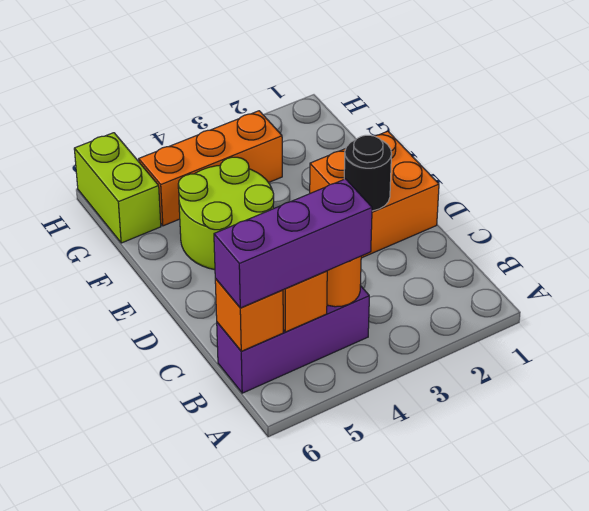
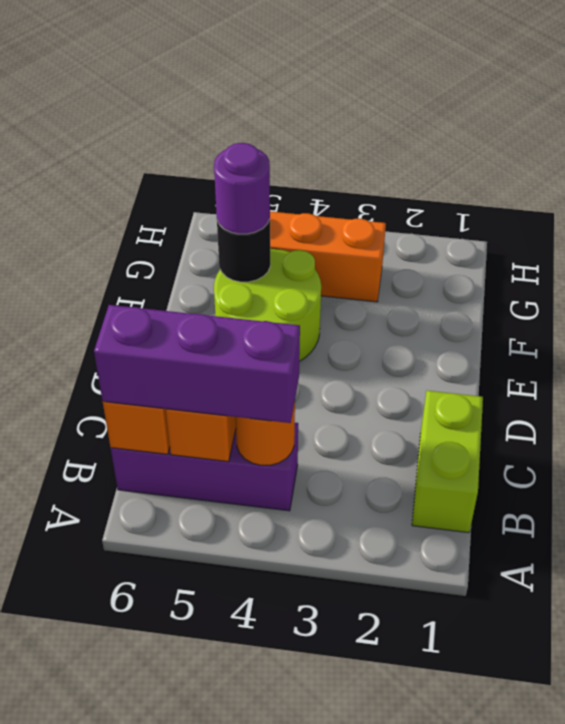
orange 2x2 brick [310,131,439,258] -> none
black 1x1 round brick [344,135,392,211] -> black 1x1 round brick moved to [217,219,270,282]
none -> purple 1x1 round brick [214,143,270,234]
lime 1x2 brick [74,133,161,243] -> lime 1x2 brick moved to [412,391,483,533]

